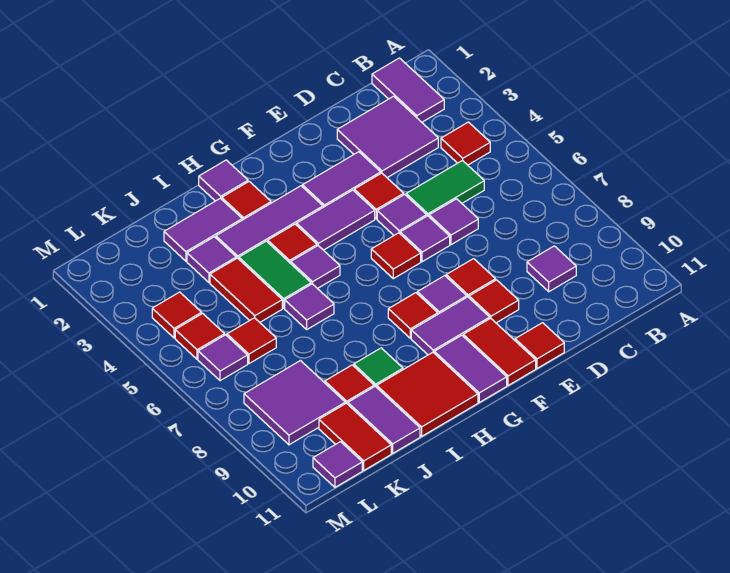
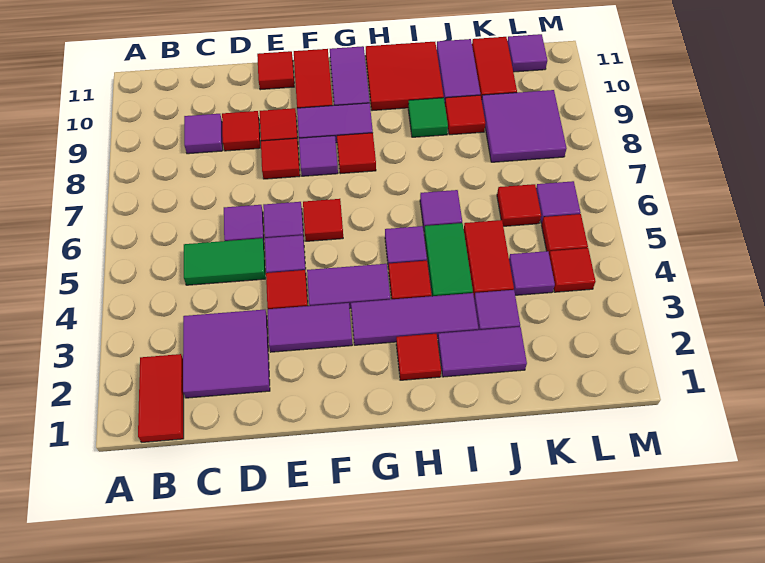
purple 1x2 tile [372,58,444,122] -> red 1x2 tile [138,354,184,442]
red 1x1 tile [441,122,490,165] -> red 1x1 tile moved to [222,111,260,151]
purple 1x1 tile [199,160,248,201] -> purple 1x1 tile moved to [509,251,555,295]

